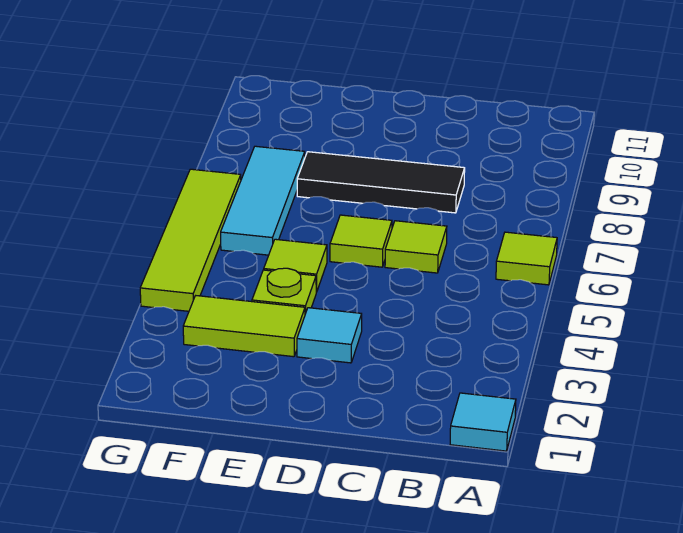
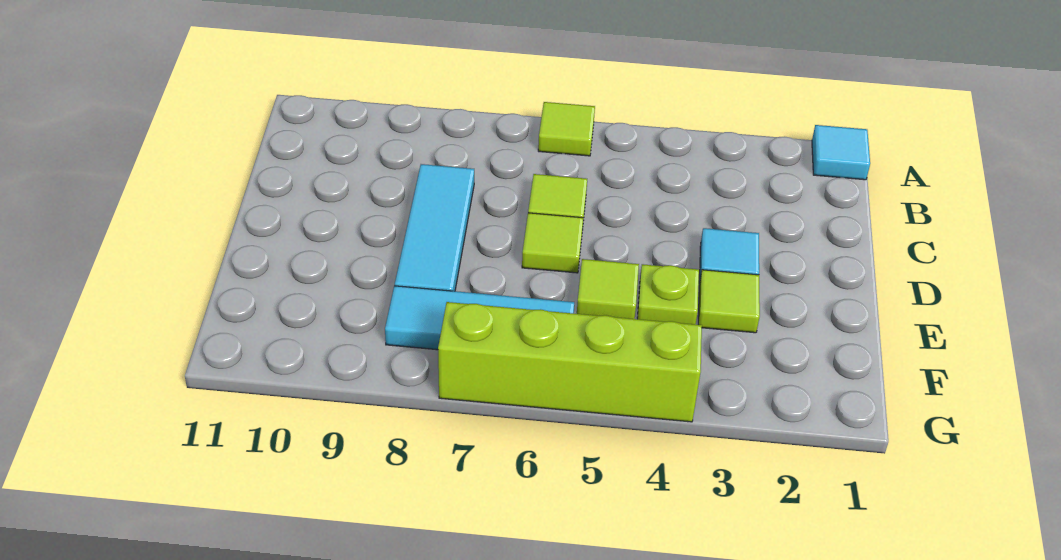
black 1x3 tile [297,152,465,213] -> cyan 1x3 tile [395,164,474,291]
lime 1x2 tile [183,296,305,357] -> lime 1x1 tile [698,270,760,333]
lime 1x4 tile [140,169,241,311] -> lime 1x4 brick [438,302,702,422]

